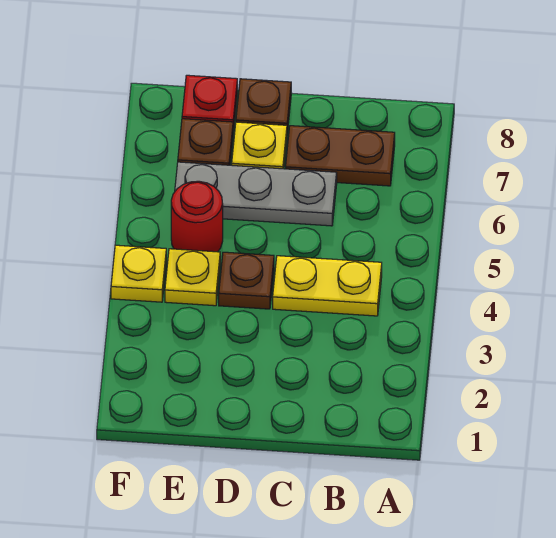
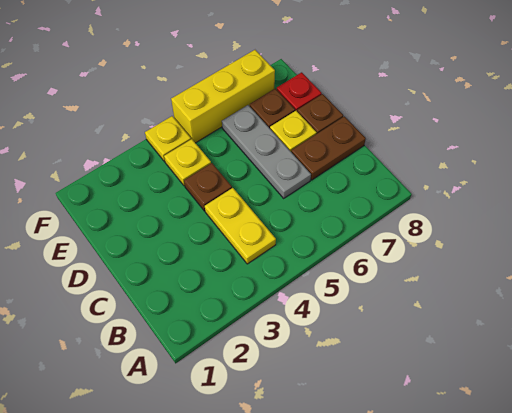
brown 1x2 plate [286,126,395,186] -> brown 1x2 plate turned to [291,116,366,180]
red 1x1 round brick [171,181,223,252] -> none
none -> yellow 1x3 brick [171,50,275,143]

